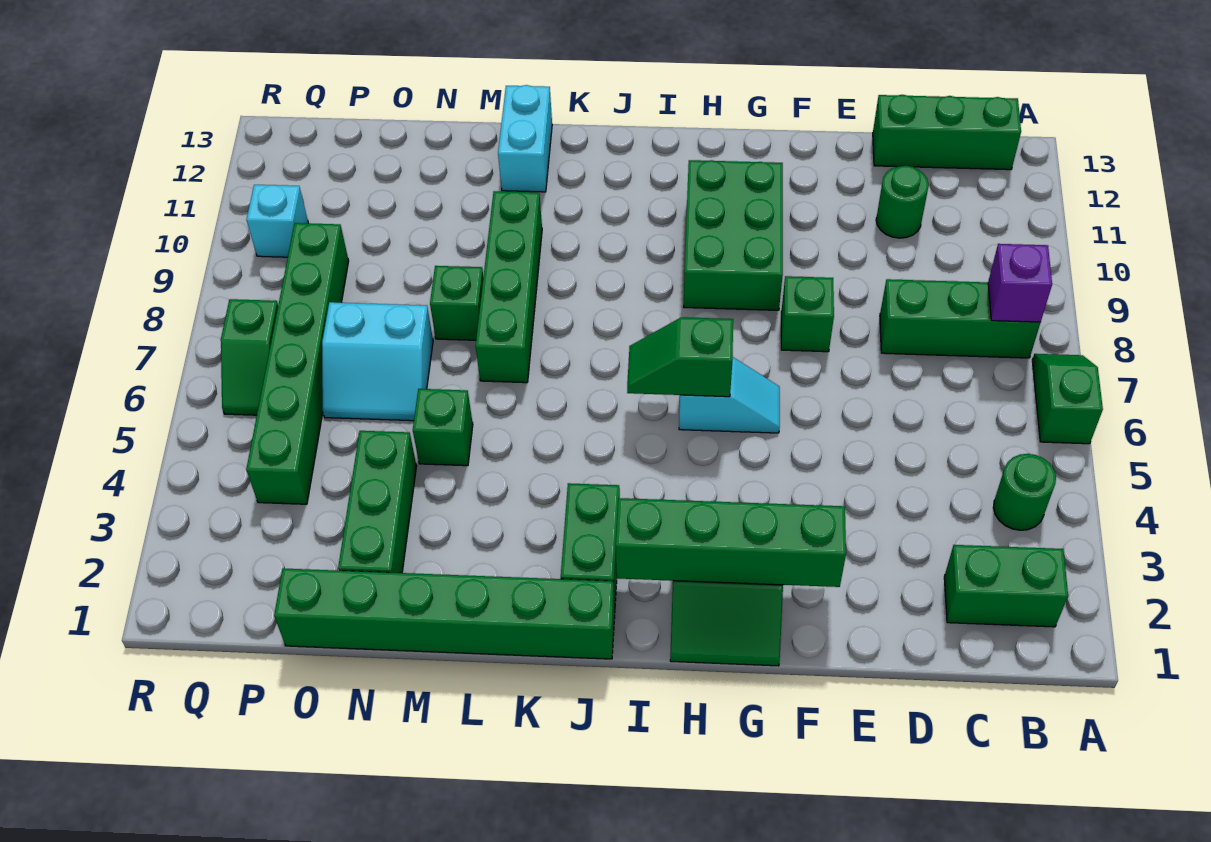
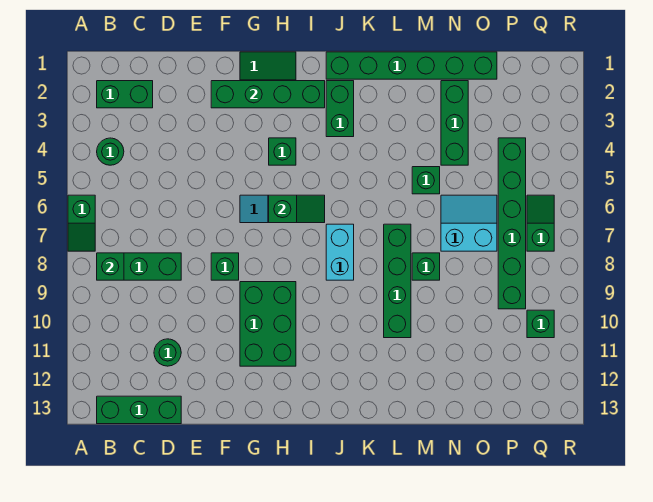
purple 1x1 brick [988,244,1052,322] -> green 1x1 brick [97,253,124,280]
none -> green 1x1 brick [269,138,296,165]
cyan 1x2 brick [498,85,552,192] -> cyan 1x2 brick moved to [326,224,354,280]
cyan 1x1 brick [247,185,308,257] -> green 1x1 brick [527,310,554,338]

